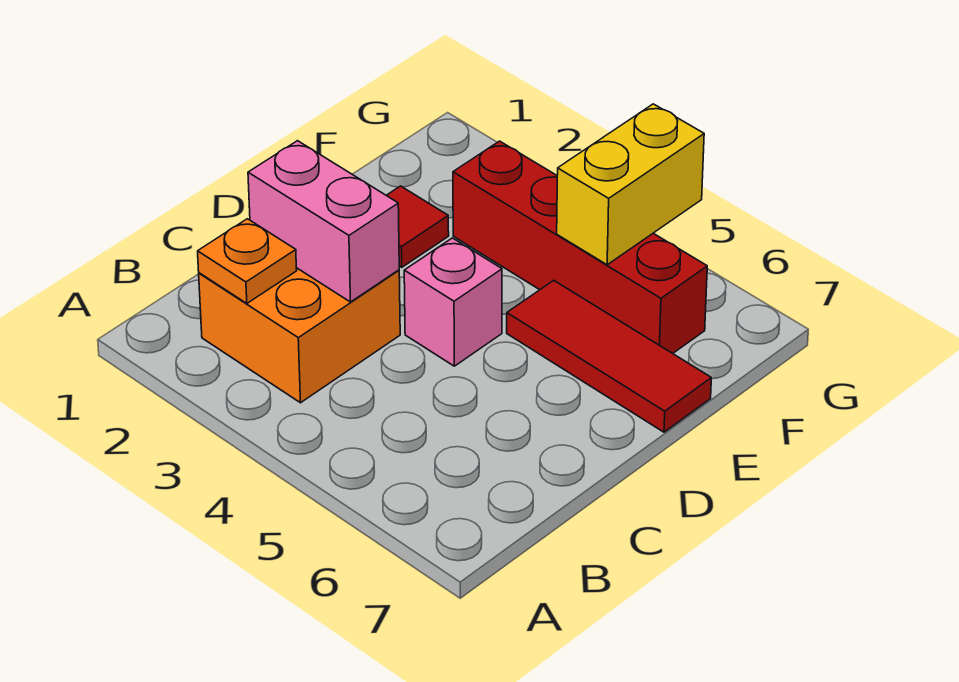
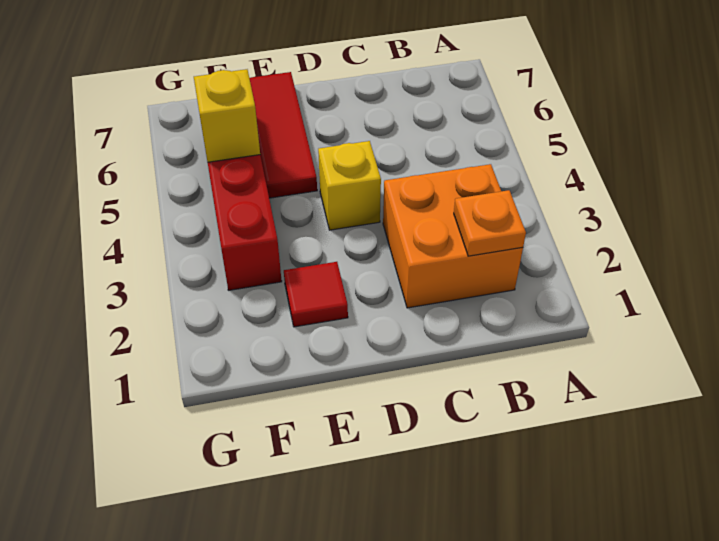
pink 1x2 brick [248,141,399,302] -> none
pink 1x1 brick [404,238,502,366] -> yellow 1x1 brick [318,141,381,230]
yellow 1x2 brick [557,104,704,265] -> yellow 1x1 brick [194,69,260,162]

